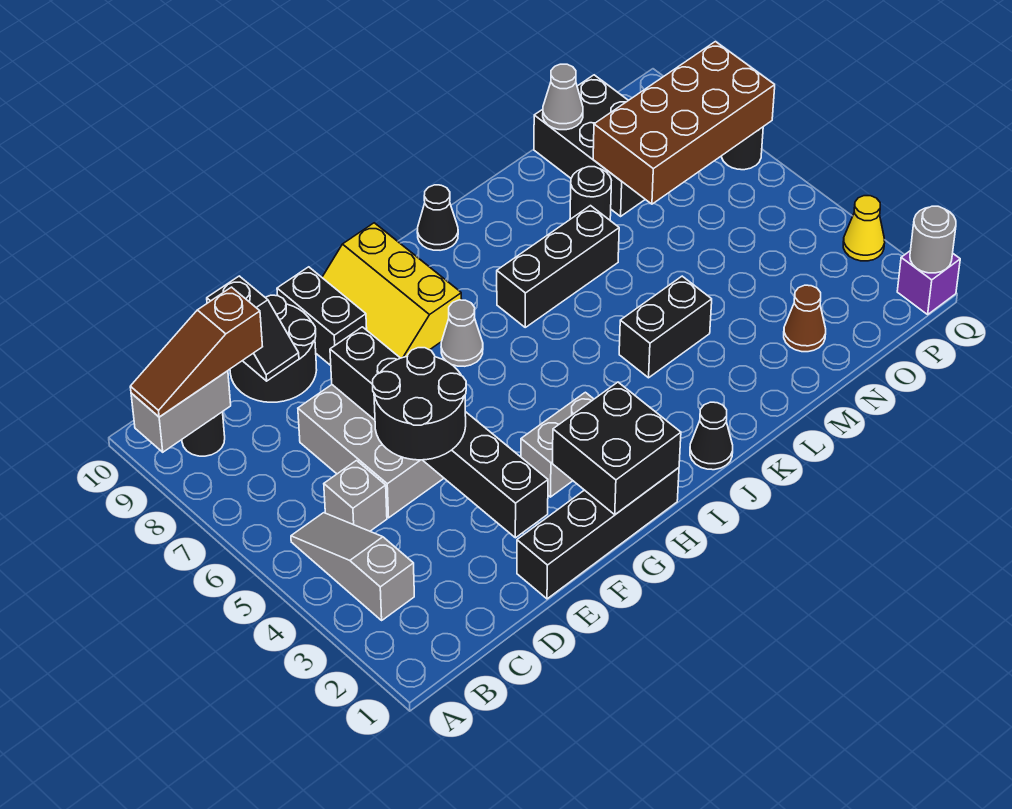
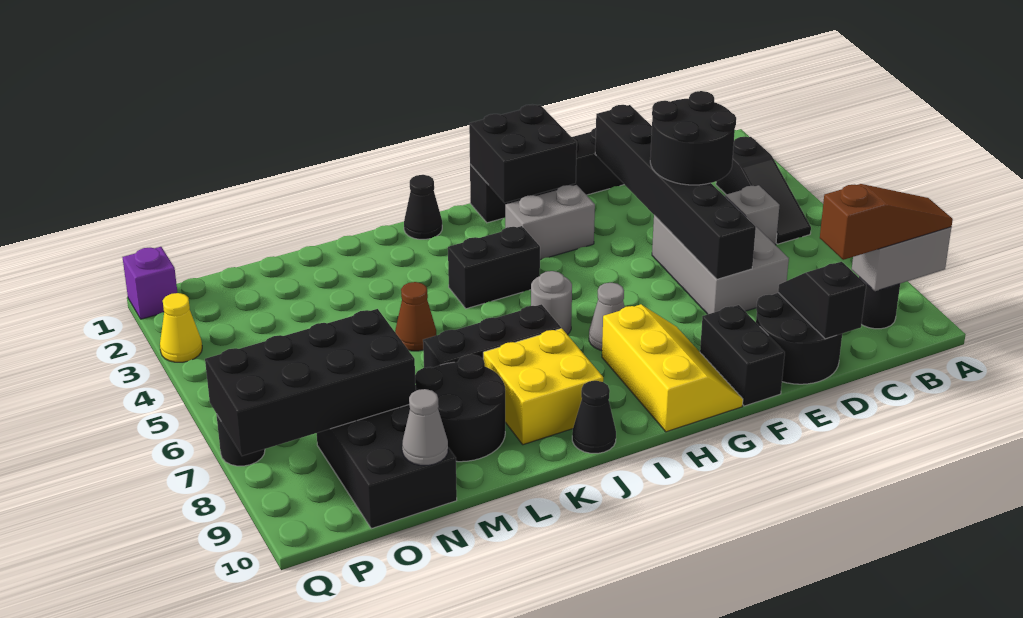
grey 1x3 slope [291,513,414,620] -> black 1x3 slope [716,137,811,244]
none -> yellow 2x2 brick [483,328,603,445]
black 1x2 brick [619,276,712,378] -> black 1x2 brick moved to [448,226,540,309]
black 1x1 round brick [570,167,611,220] -> black 2x2 round brick [415,355,505,462]
brown 1x1 cone [784,285,826,352] -> brown 1x1 cone moved to [395,282,436,351]
brown 2x4 brick [593,42,775,204] -> black 2x4 brick [205,309,416,456]
grey 1x1 round brick [910,206,956,273] -> grey 1x1 round brick moved to [531,271,572,335]

